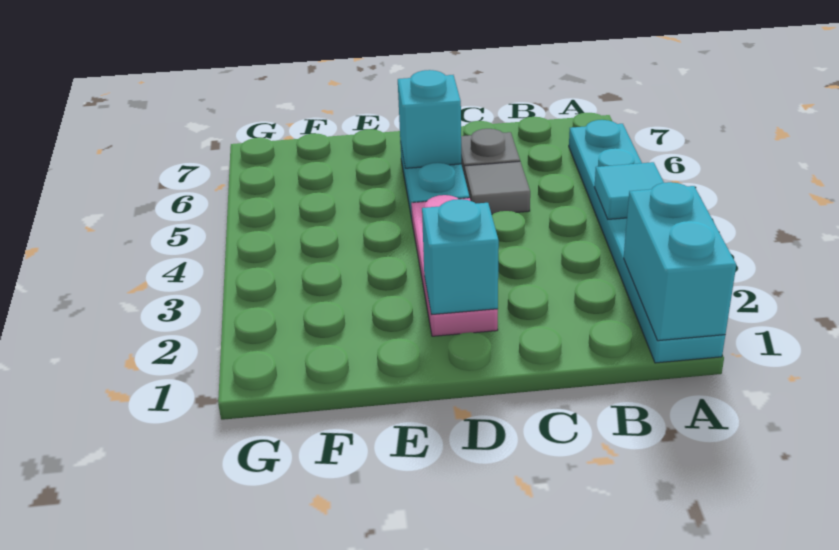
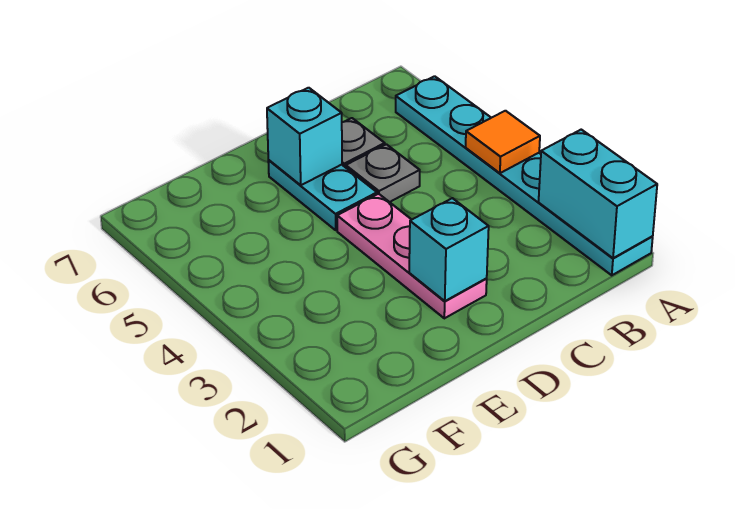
cyan 1x1 tile [594,162,664,219] -> orange 1x1 tile [466,111,540,173]
grey 1x1 tile [465,162,530,214] -> grey 1x1 plate [346,144,420,202]

